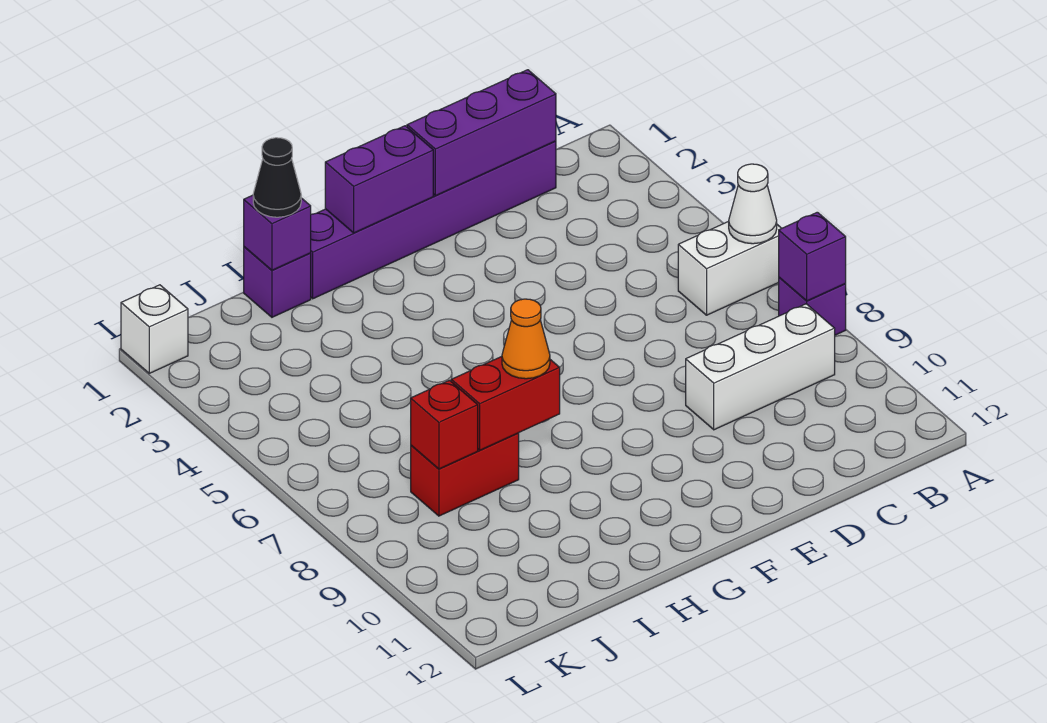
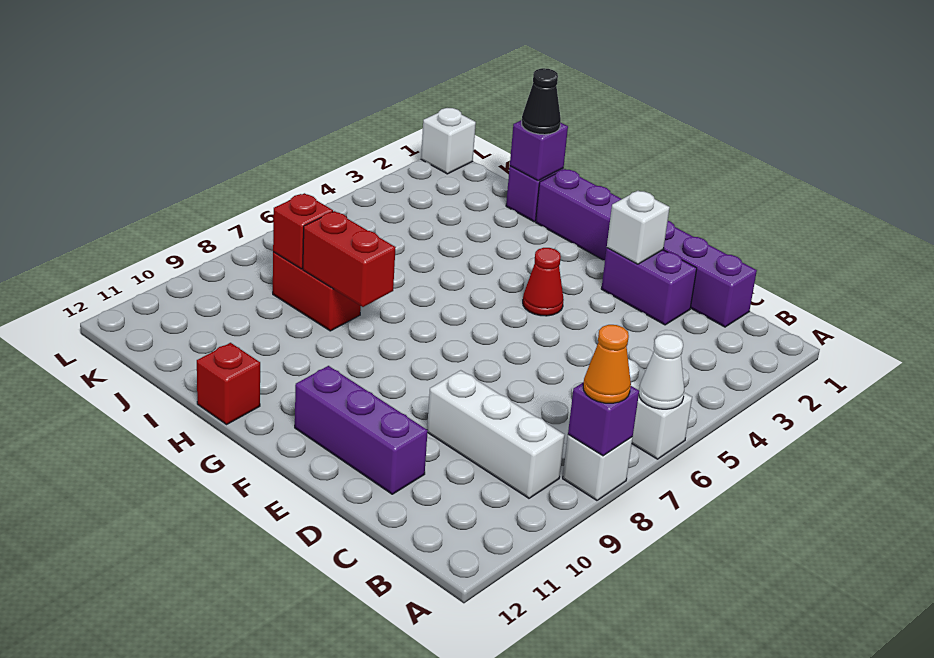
purple 1x1 brick [779,277,846,335] -> white 1x1 brick [563,435,633,500]
purple 1x3 brick [407,70,556,196] -> purple 1x3 brick moved to [295,366,428,494]
none -> white 1x1 brick [607,191,670,264]
purple 1x2 brick [325,126,433,233] -> purple 1x2 brick moved to [601,248,697,325]
none -> red 1x1 cone [523,248,564,316]
orange 1x1 cone [502,299,550,379] -> orange 1x1 cone moved to [583,325,631,403]
none -> red 1x1 brick [197,343,260,424]

